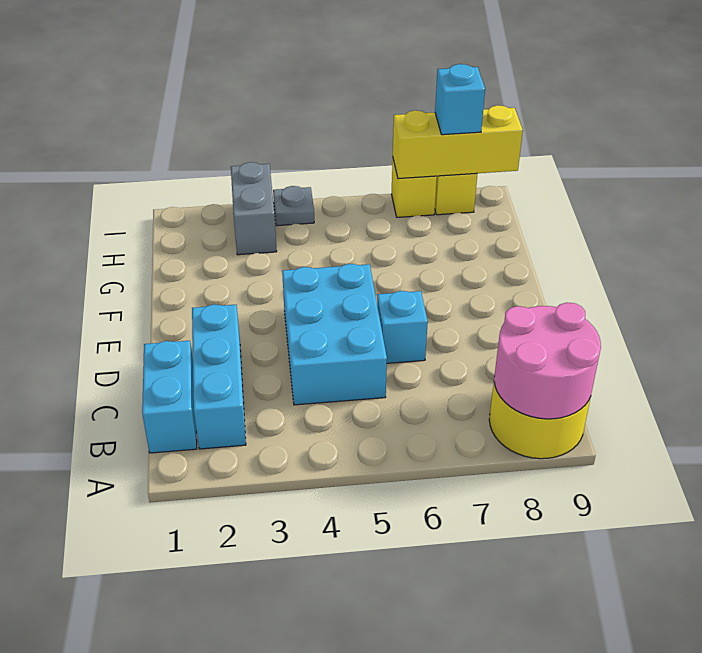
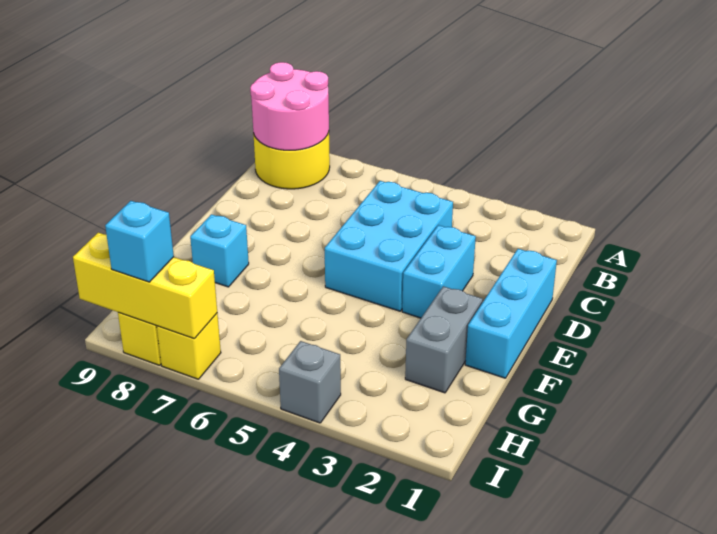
cyan 1x2 brick [142,341,197,453] -> cyan 1x2 brick moved to [402,225,476,318]
cyan 1x3 brick [192,304,246,449] -> cyan 1x3 brick moved to [465,249,557,378]
cyan 1x1 brick [377,291,428,363] -> cyan 1x1 brick moved to [190,214,249,287]
grey 1x2 brick [231,162,277,255] -> grey 1x2 brick moved to [405,286,483,393]
grey 1x1 plate [273,186,314,226] -> grey 1x1 brick [279,341,341,423]

